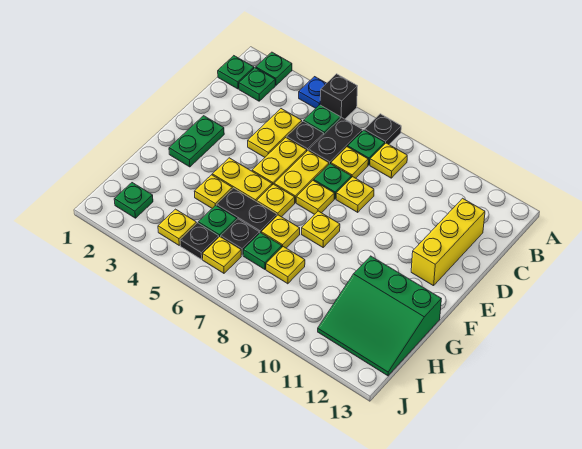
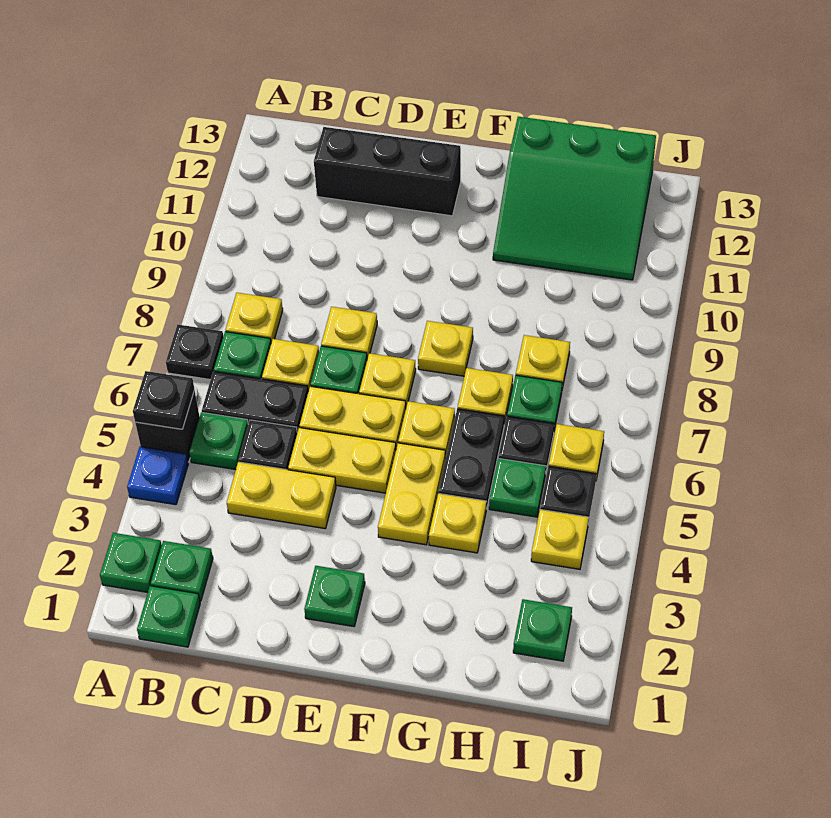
none -> black 1x1 plate [133,371,194,429]
yellow 1x3 brick [411,198,485,286] -> black 1x3 brick [314,127,461,216]
green 1x2 plate [169,116,224,167] -> green 1x1 plate [304,566,365,627]
green 3x3 slope [318,256,441,376] -> green 3x3 slope turned to [493,117,656,280]

